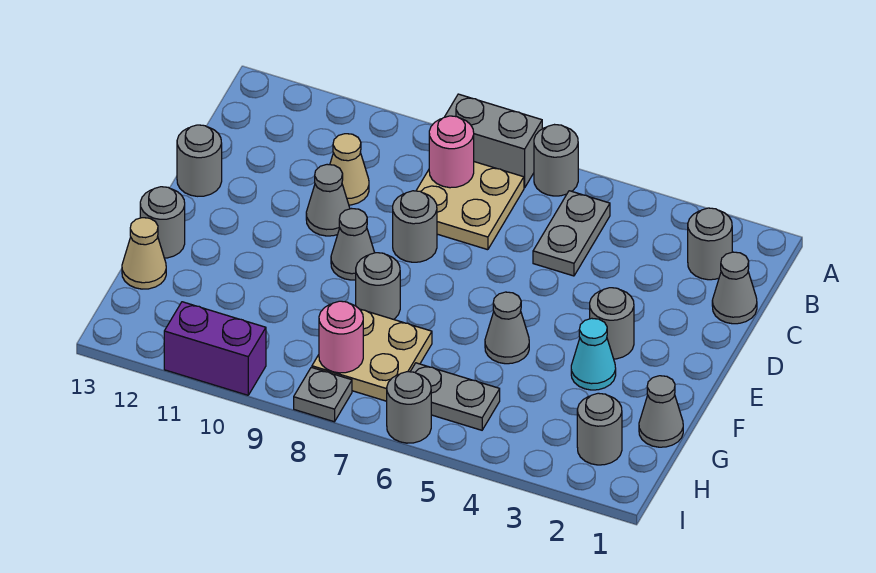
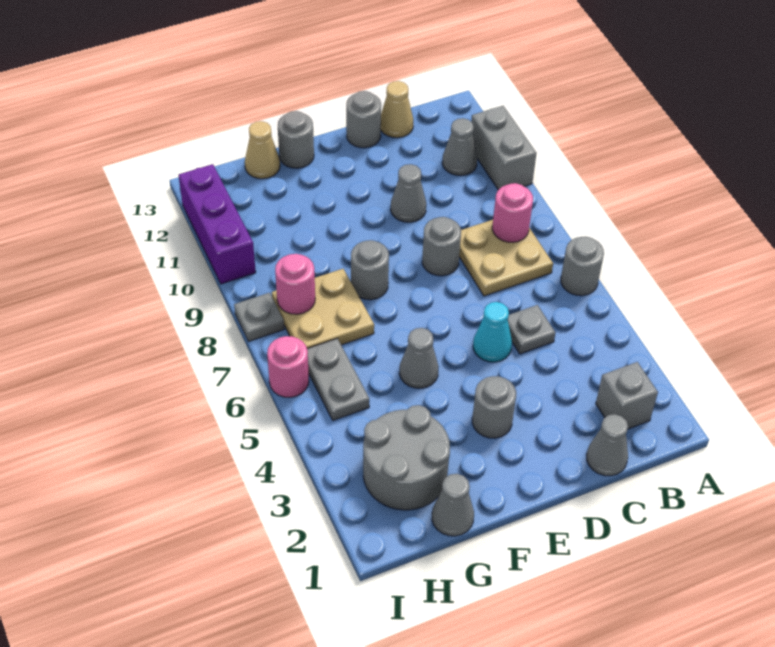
grey 1x2 brick [445,94,542,188] -> grey 1x2 brick moved to [471,106,537,190]
grey 1x1 round brick [688,208,732,280] -> grey 1x1 brick [596,362,658,429]
grey 1x2 plate [533,191,610,276] -> grey 1x1 plate [508,305,555,354]
tan 1x1 cone [330,134,369,205] -> tan 1x1 cone moved to [381,81,413,138]
grey 1x1 cone [331,209,375,280] -> grey 1x1 cone moved to [442,118,477,176]
cyan 1x1 cone [571,318,616,390] -> cyan 1x1 cone moved to [473,302,512,362]
grey 1x1 round brick [577,393,622,465] -> grey 2x2 round brick [363,405,450,510]
grey 1x1 round brick [387,372,431,443] -> pink 1x1 round brick [267,336,309,397]
purple 1x2 brick [164,302,266,395] -> purple 1x3 brick [179,164,256,284]

